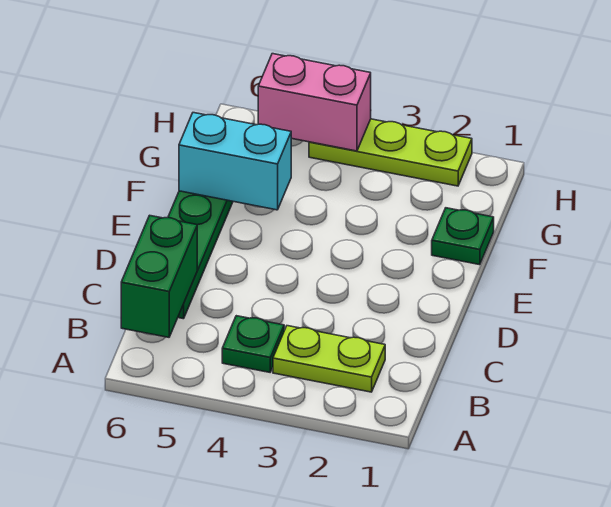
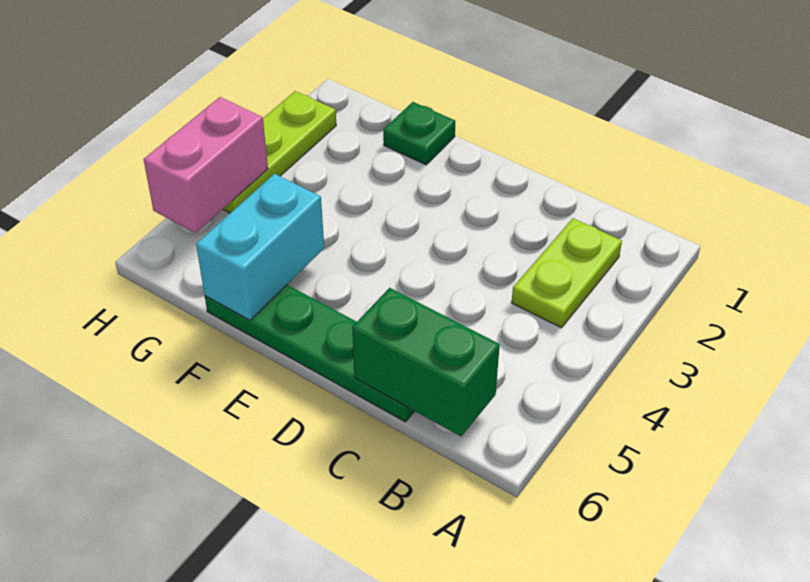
green 1x1 plate [222,316,284,372] -> none

